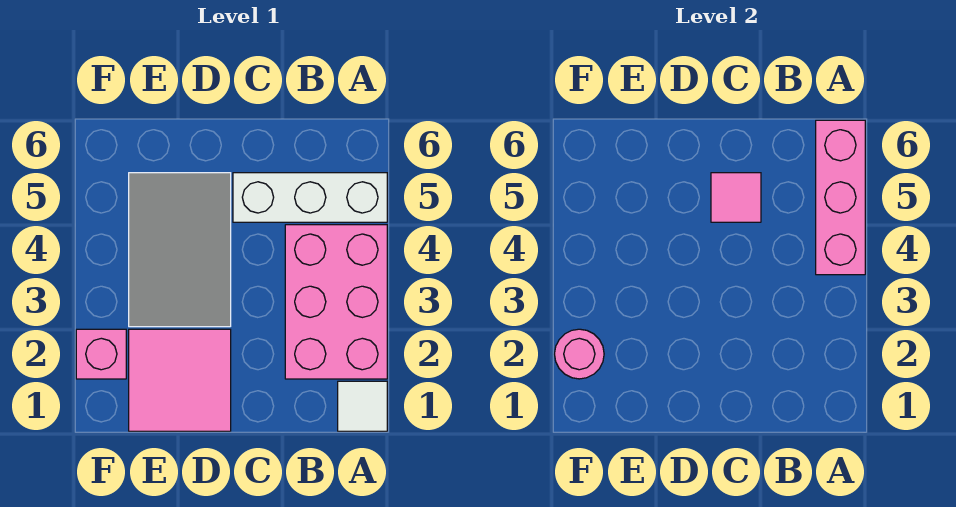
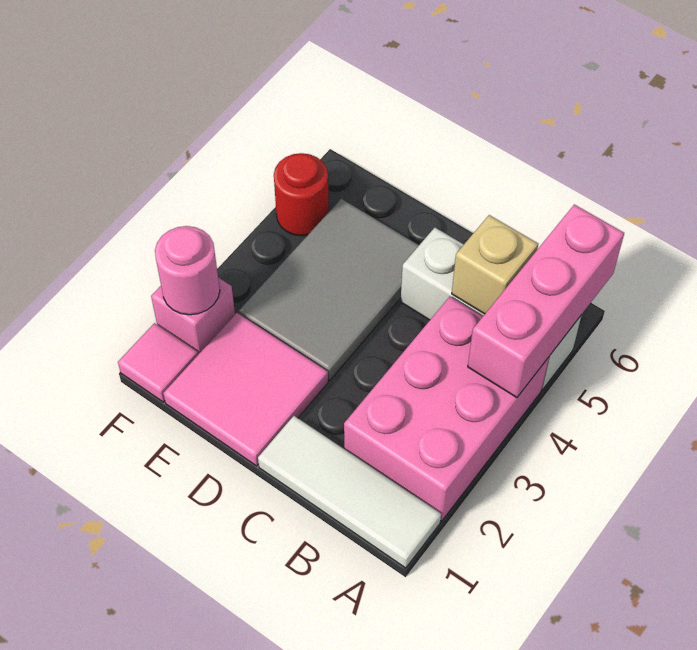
white 1x1 tile [338,381,387,431] -> white 1x3 tile [258,416,441,568]
none -> tan 1x1 brick [452,215,538,314]
pink 1x1 tile [711,173,761,222] -> pink 1x1 tile moved to [118,323,198,402]
none -> red 1x1 round brick [274,153,329,236]

